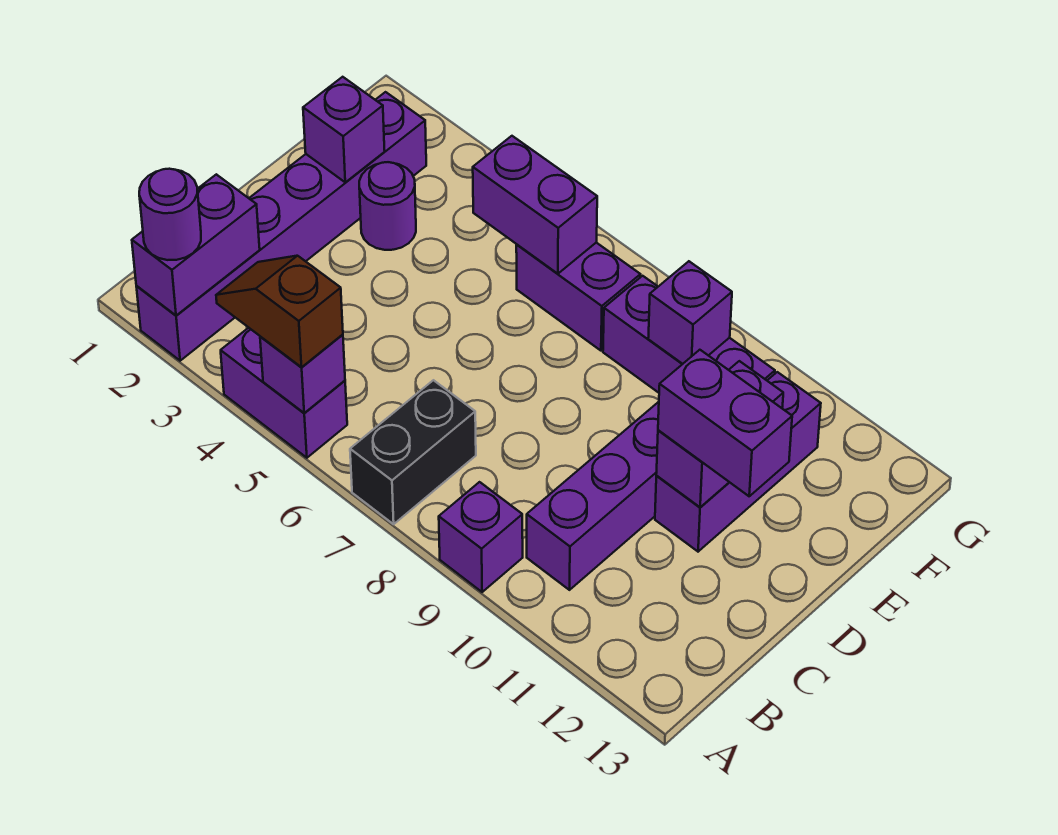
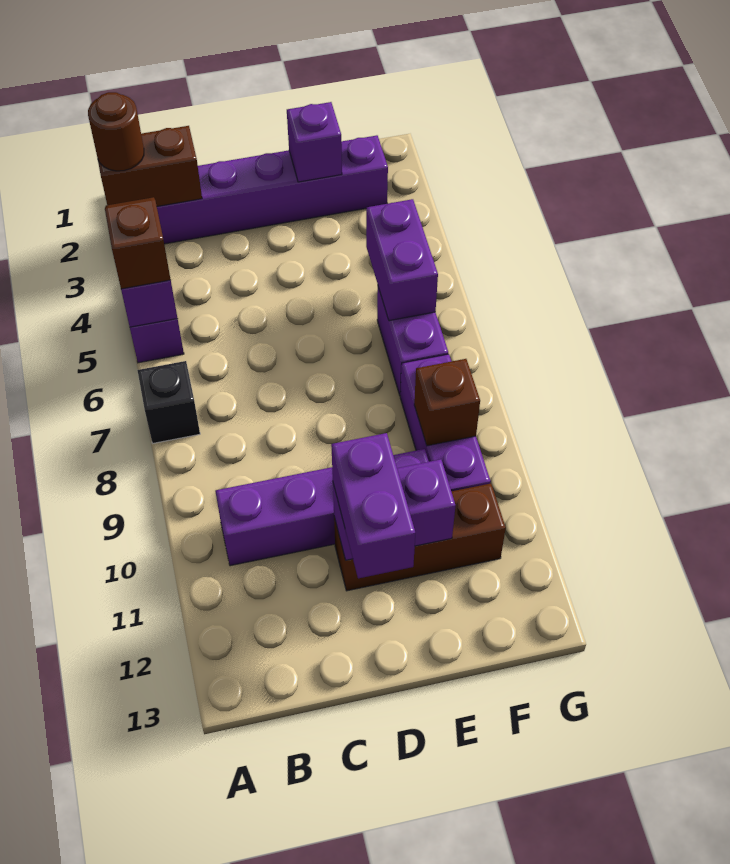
purple 1x2 brick [132,174,260,316] -> brown 1x2 brick [98,126,202,206]
purple 1x1 round brick [139,169,201,260] -> brown 1x1 round brick [88,92,144,171]
black 1x2 brick [350,380,476,524] -> black 1x1 brick [137,361,200,443]
purple 1x1 brick [439,482,523,592] -> none
purple 1x3 brick [655,372,821,552] -> brown 1x3 brick [334,483,506,591]
purple 1x1 round brick [359,162,416,250] -> none
purple 1x1 brick [648,261,732,364] -> brown 1x1 brick [414,359,480,446]

